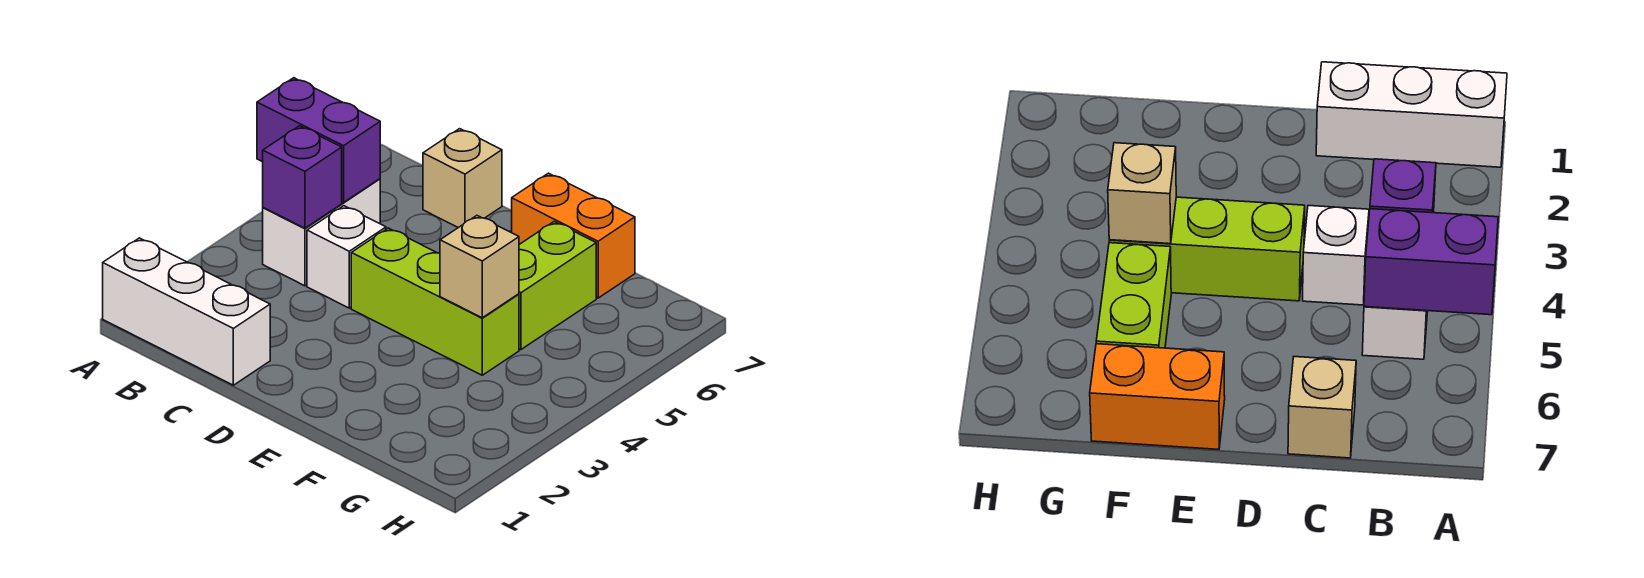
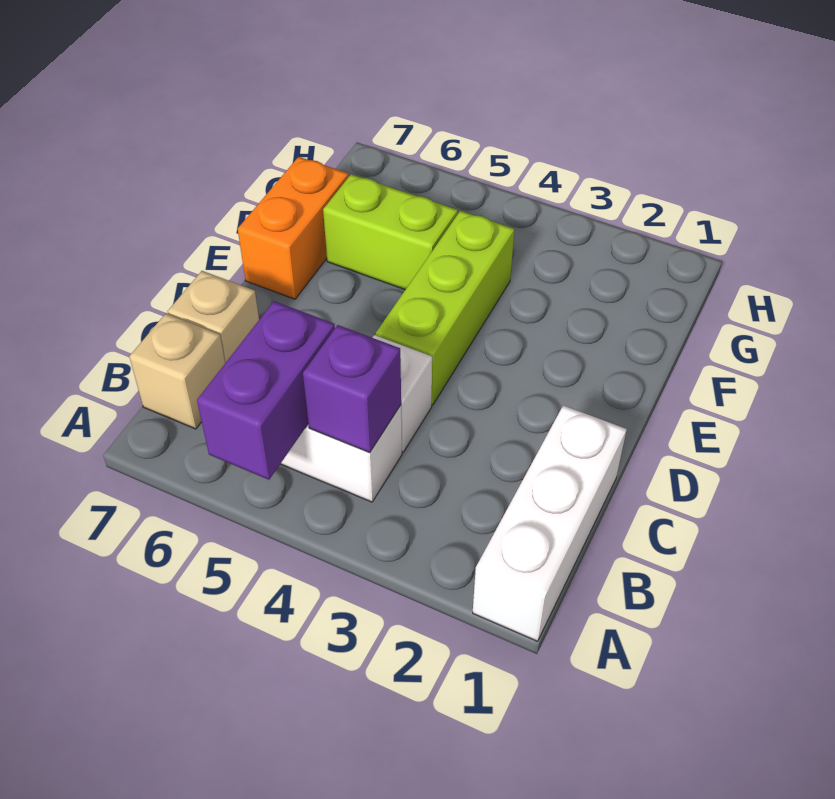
tan 1x1 brick [440,216,519,318] -> tan 1x1 brick moved to [129,314,225,429]

